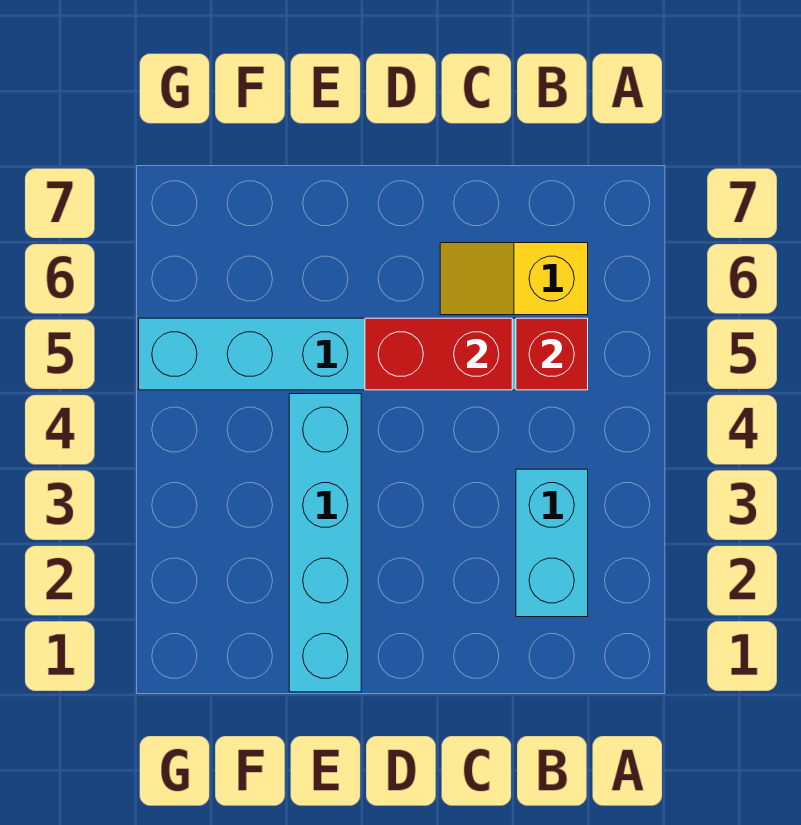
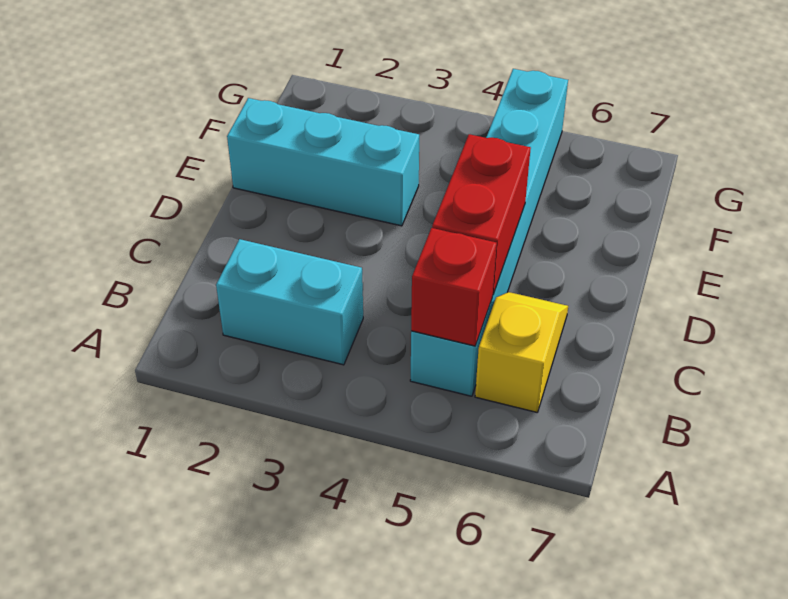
cyan 1x4 brick [289,394,361,692] -> cyan 1x3 brick [227,98,419,226]

